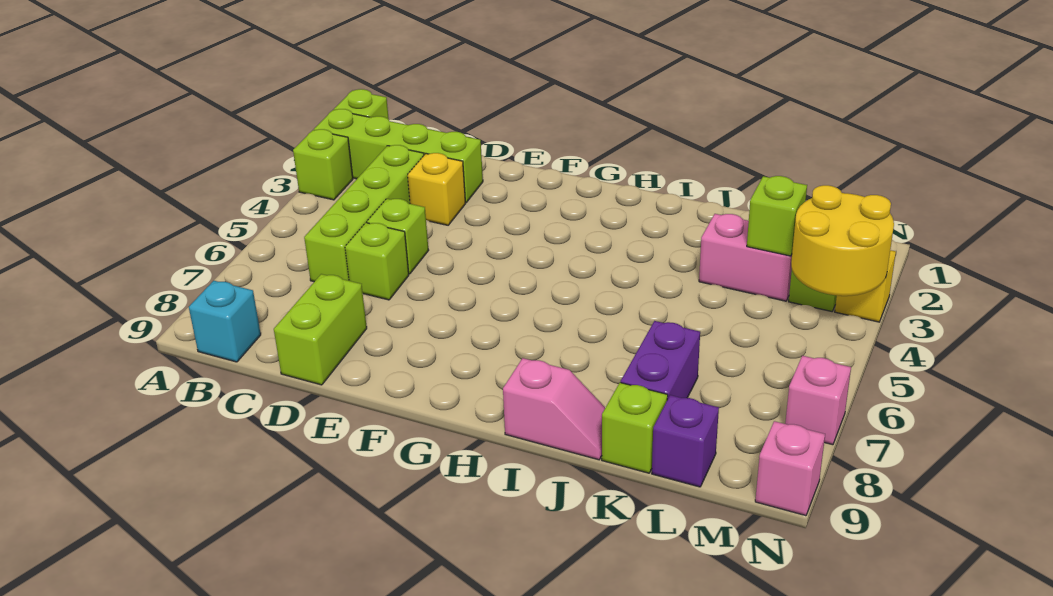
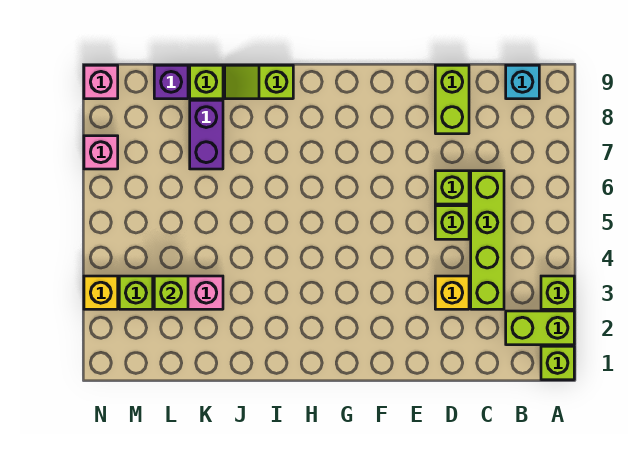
lime 1x4 brick [314,109,483,203] -> lime 1x2 brick [506,311,574,345]
pink 1x2 slope [503,358,605,460] -> lime 1x2 slope [225,65,293,99]
yellow 2x2 round brick [791,185,894,296] -> none

